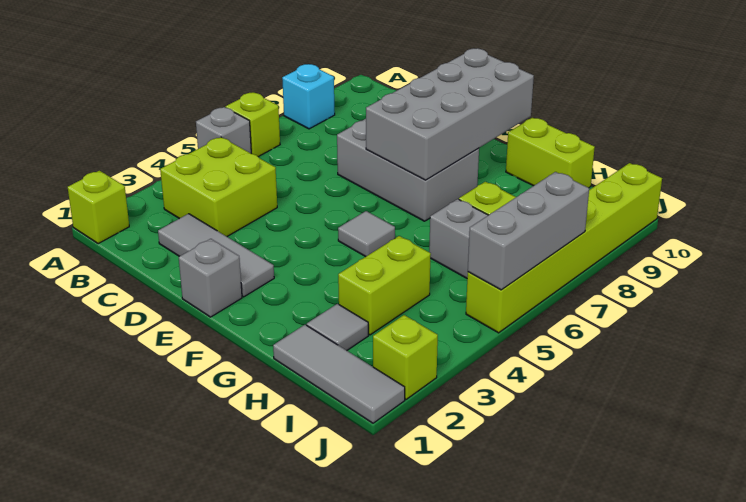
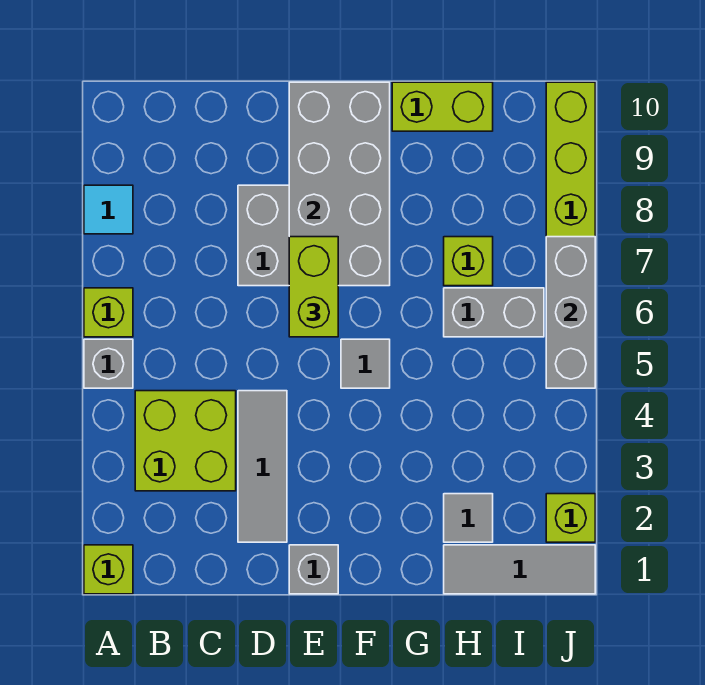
cyan 1x1 brick [282,64,335,129] -> cyan 1x1 tile [84,185,133,234]
grey 1x3 tile [158,214,274,297] -> grey 1x3 tile turned to [238,391,287,542]
lime 1x2 brick [338,236,431,335] -> lime 1x2 brick moved to [289,237,338,337]

